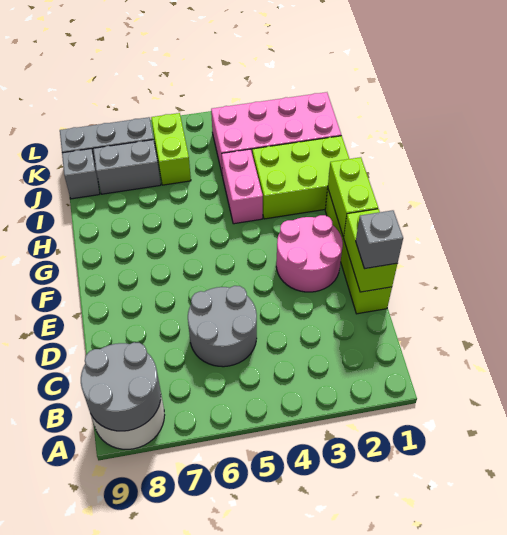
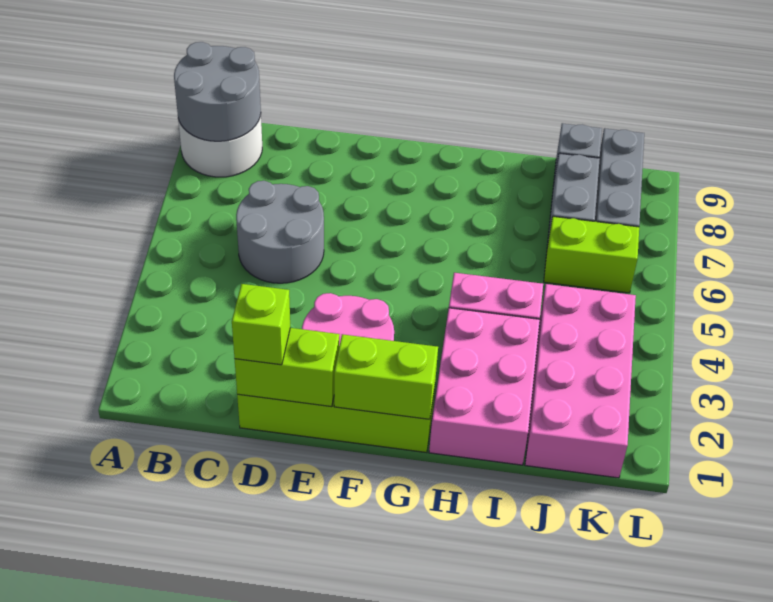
grey 1x1 brick [356,210,403,269] -> lime 1x1 brick [232,284,290,365]
lime 2x3 brick [252,136,349,219] -> pink 2x3 brick [429,308,540,465]

